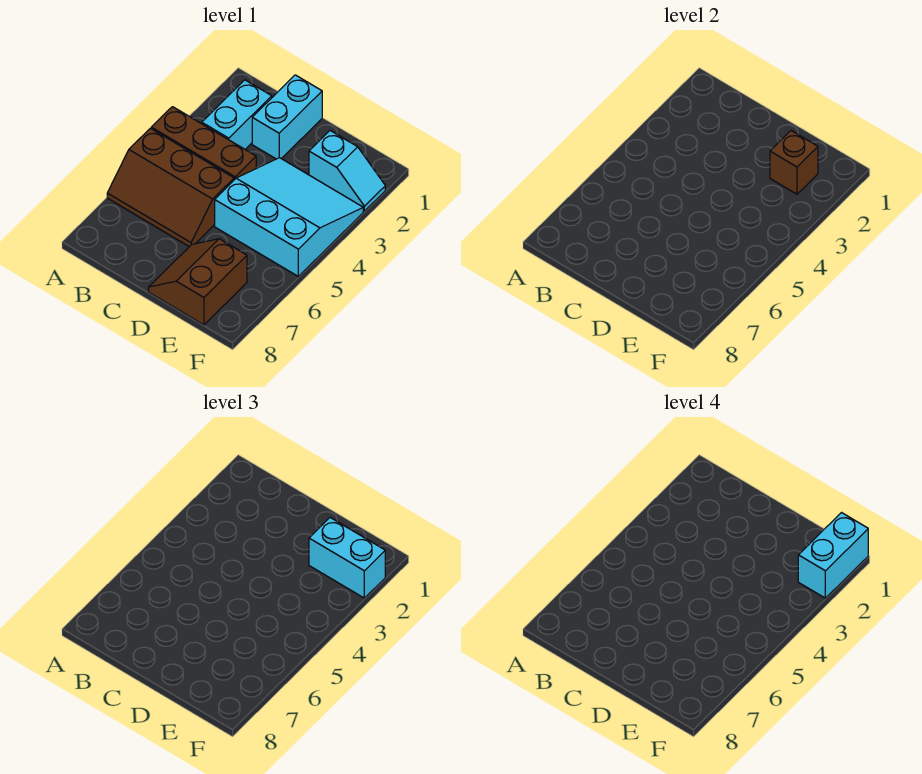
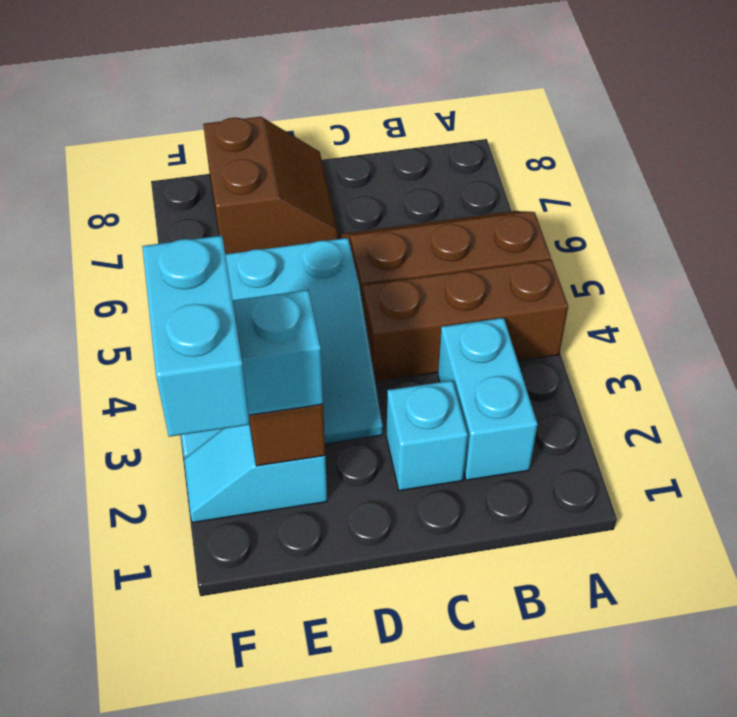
cyan 1x2 brick [252,75,322,159] -> cyan 1x1 brick [386,381,468,491]

